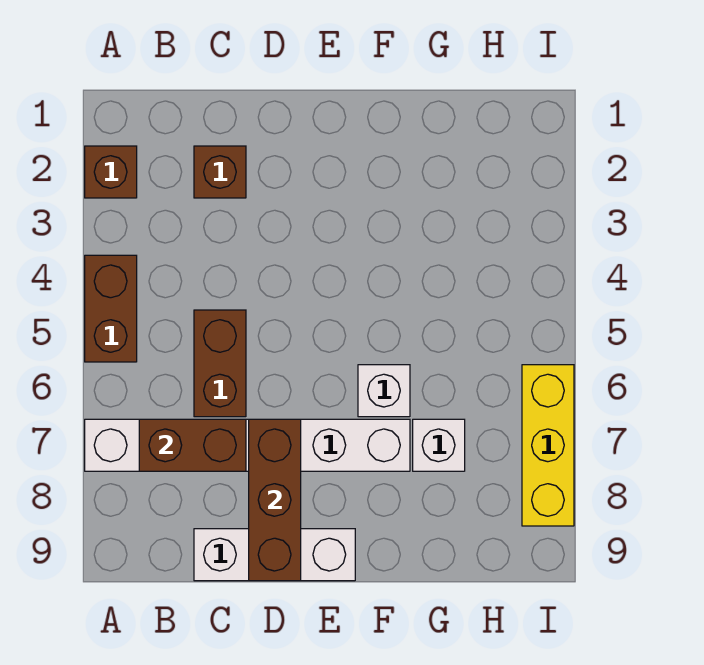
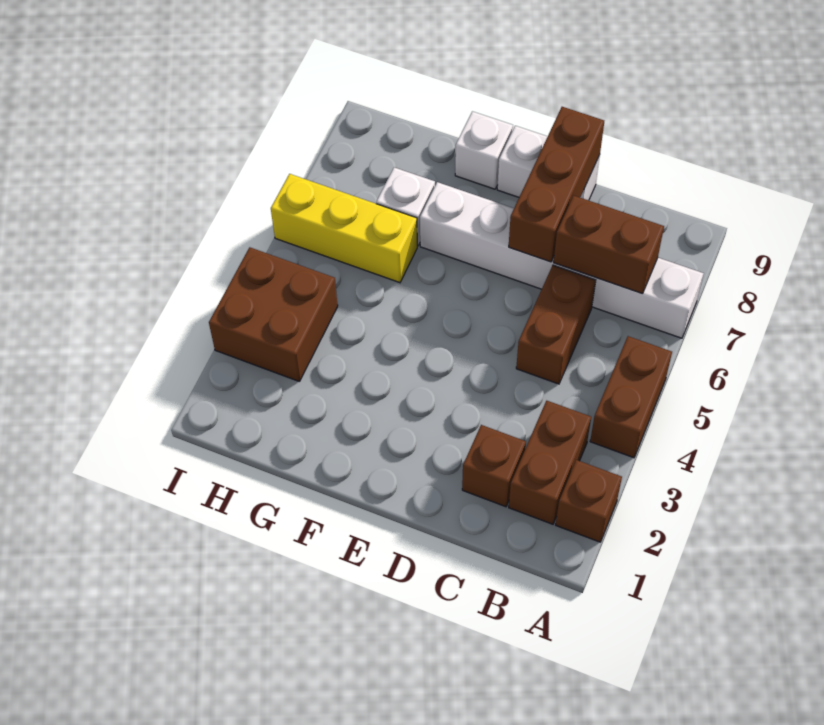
none -> brown 1x2 brick [509,401,591,524]
white 1x3 brick [194,529,355,581] -> white 1x2 brick [497,126,600,200]
white 1x1 brick [358,365,410,417] -> white 1x1 brick moved to [455,111,513,189]
none -> brown 2x2 brick [209,247,338,382]
yellow 1x3 brick [522,365,574,526] -> yellow 1x3 brick turned to [271,174,417,283]

